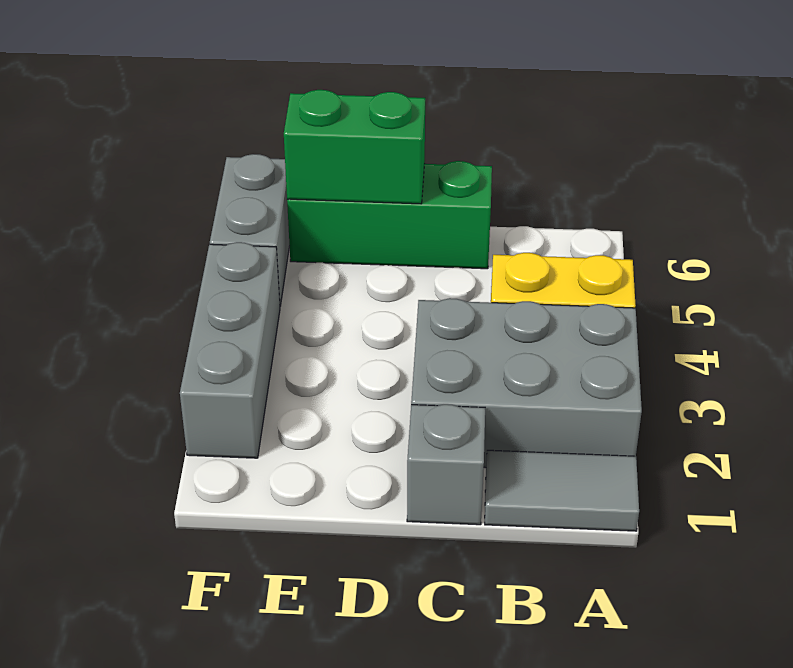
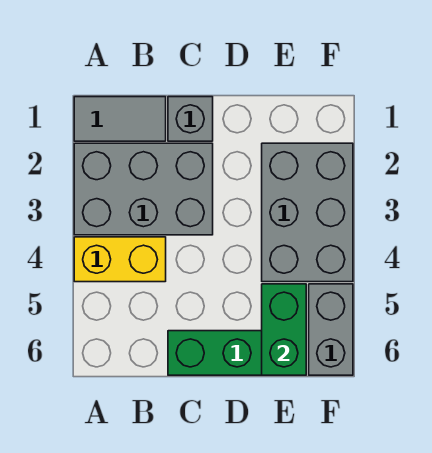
green 1x2 brick [284,90,425,204] -> green 1x2 brick turned to [262,284,306,375]
grey 1x3 brick [180,242,280,458] -> grey 2x3 brick [262,143,353,282]

